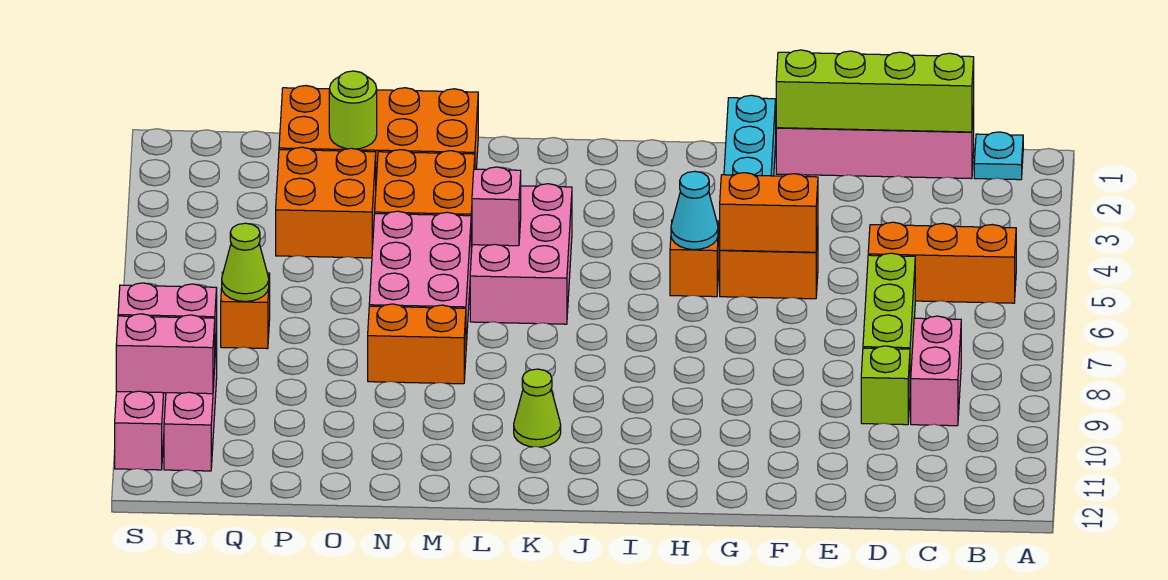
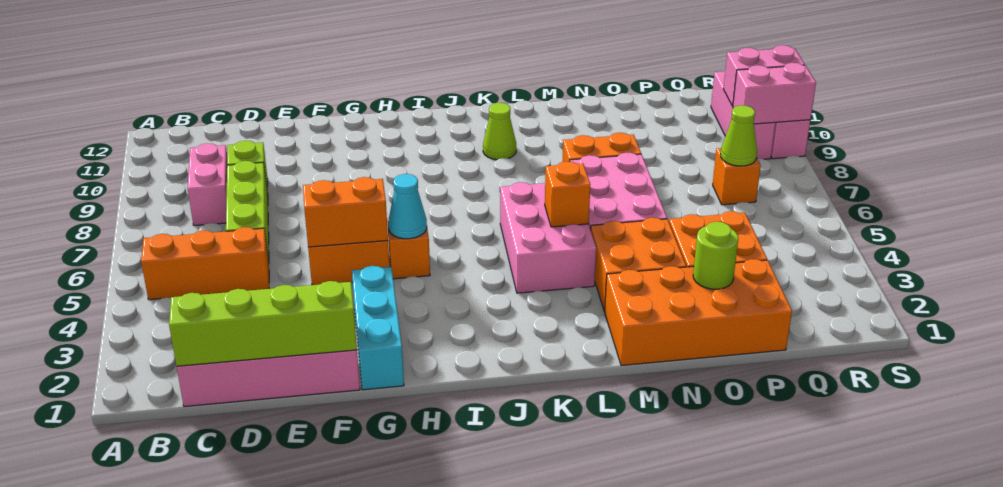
cyan 1x1 plate [974,132,1023,180] -> none
pink 1x1 brick [472,167,521,246] -> orange 1x1 brick [545,161,590,227]

